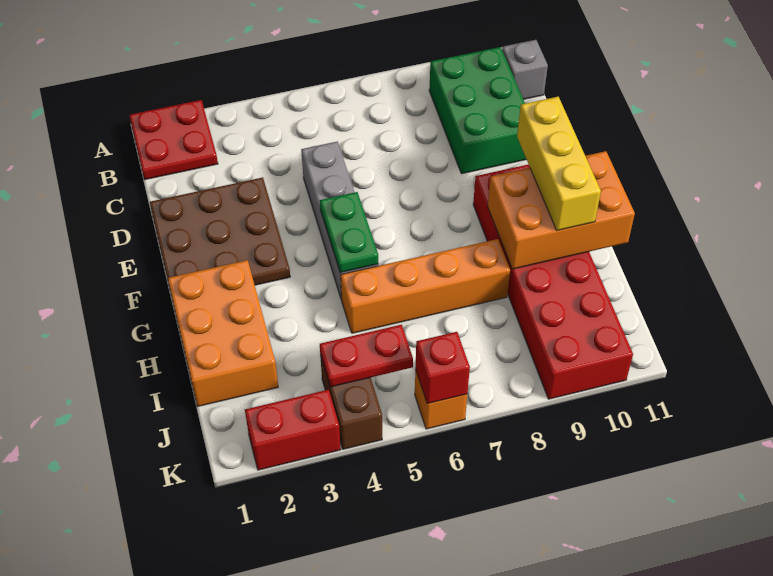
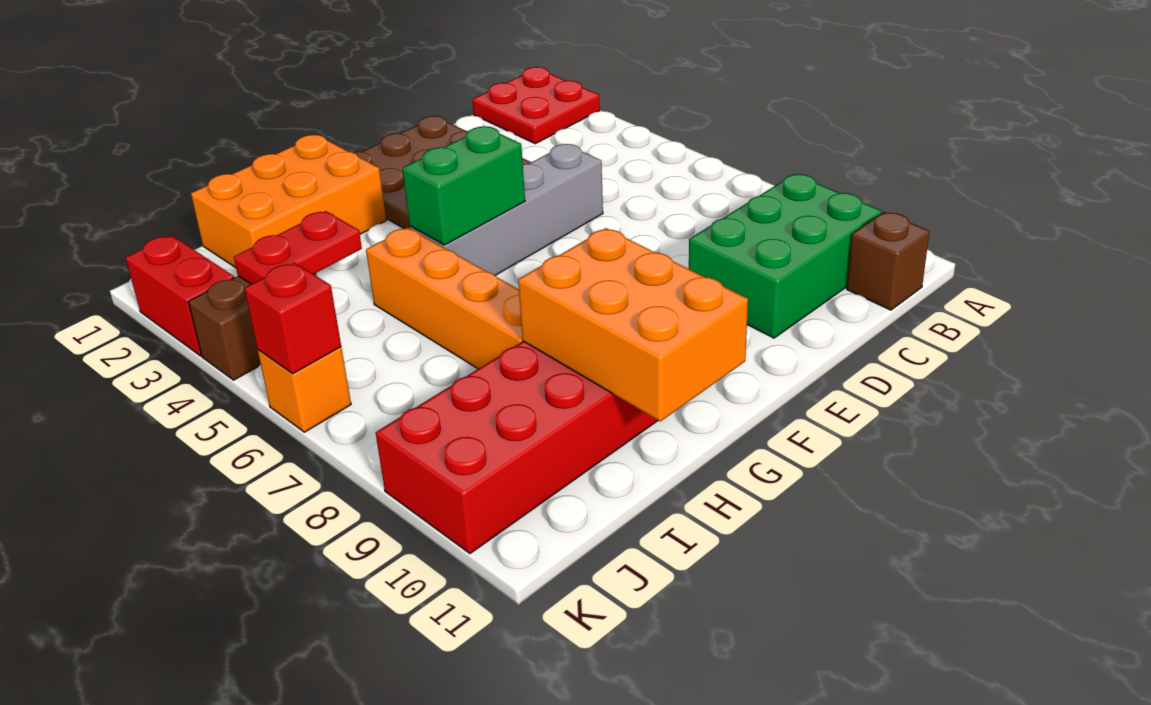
grey 1x1 brick [502,40,548,99] -> brown 1x1 brick [847,212,930,310]
green 1x2 plate [320,192,378,273] -> green 1x2 brick [402,126,525,245]
yellow 1x3 brick [517,97,601,230] -> none
red 1x2 plate [320,325,413,387] -> red 1x2 plate turned to [234,211,362,284]

